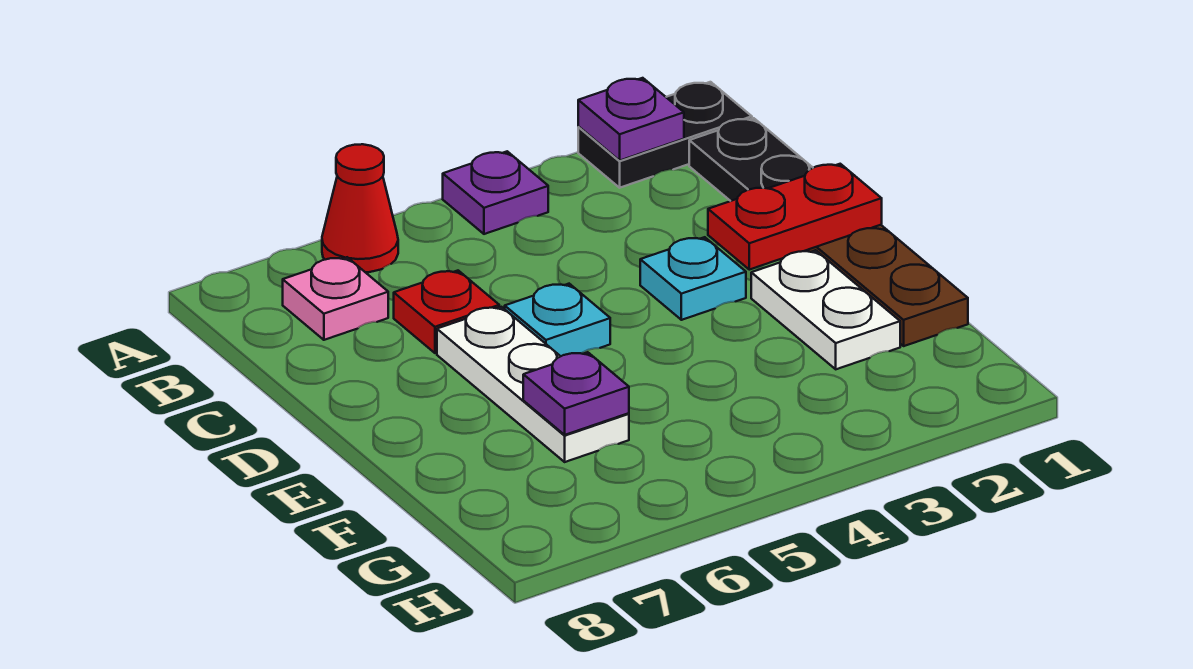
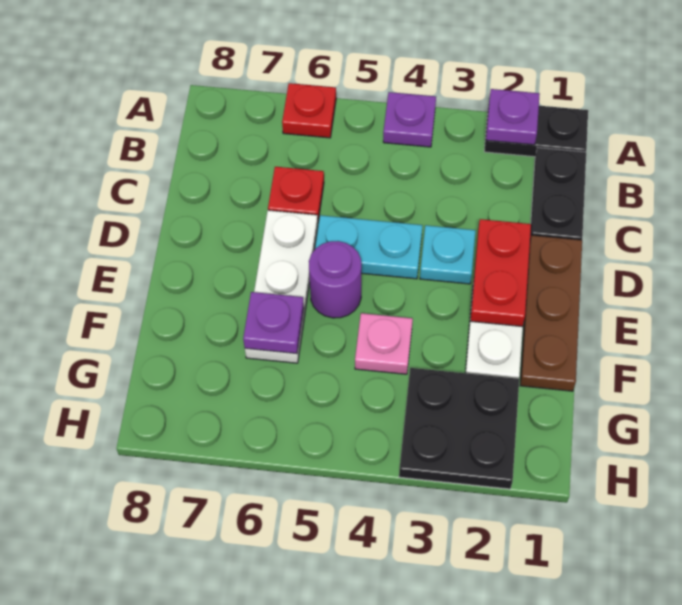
red 1x1 cone [322,144,398,272] -> red 1x1 plate [282,83,336,138]
pink 1x1 plate [283,257,388,340] -> pink 1x1 plate moved to [355,313,413,374]
red 1x2 plate [708,164,882,270] -> red 1x2 plate turned to [471,219,531,327]
cyan 1x1 plate [505,284,610,356] -> cyan 1x2 plate [315,215,423,279]
none -> purple 1x1 round brick [309,241,361,318]
none -> black 2x2 plate [399,368,519,489]

